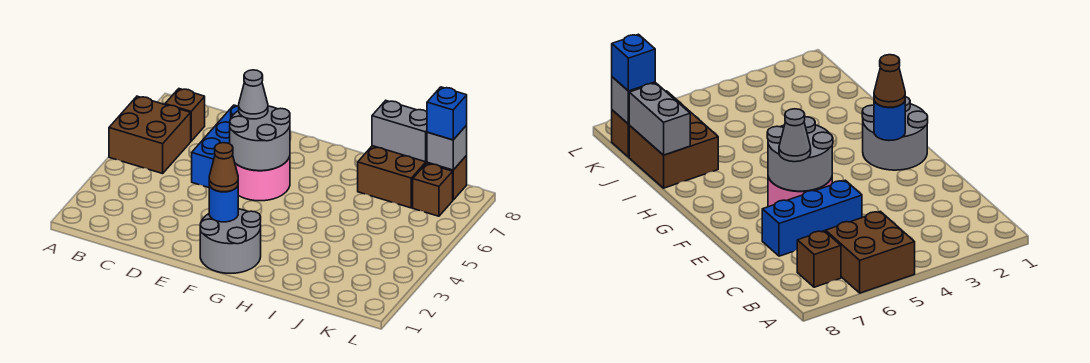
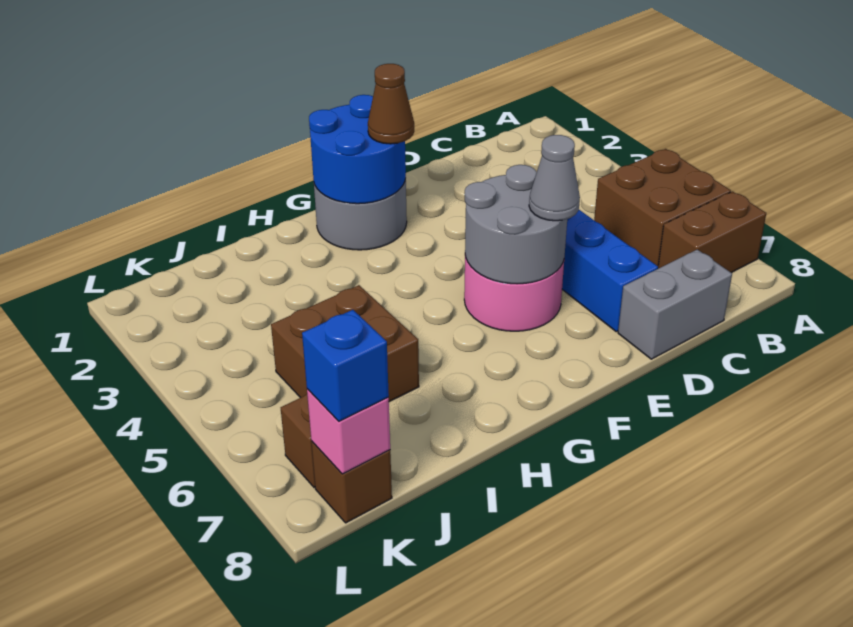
brown 1x1 brick [165,89,205,141] -> brown 1x2 brick [658,191,766,273]
blue 1x1 round brick [209,186,238,222] -> blue 2x2 round brick [309,95,406,204]
brown 2x2 brick [358,146,427,208] -> brown 2x2 brick moved to [271,285,419,402]
grey 1x2 brick [372,101,427,162] -> grey 1x2 brick moved to [618,250,732,359]
grey 1x1 brick [427,125,467,170] -> pink 1x1 brick [307,389,390,474]

